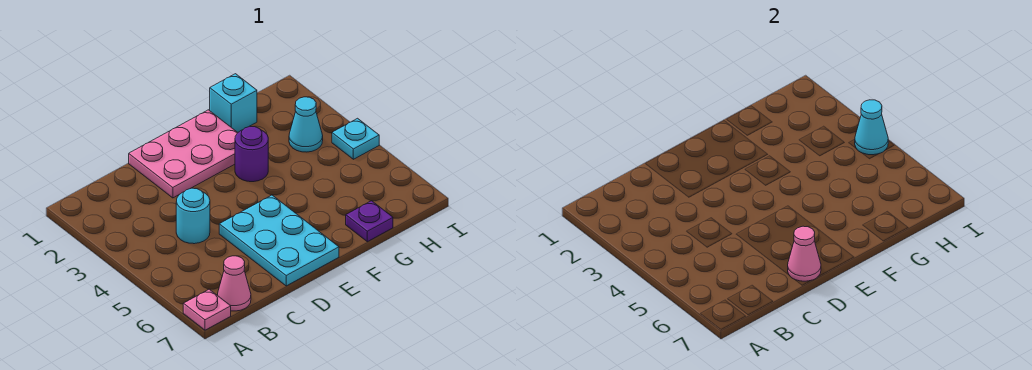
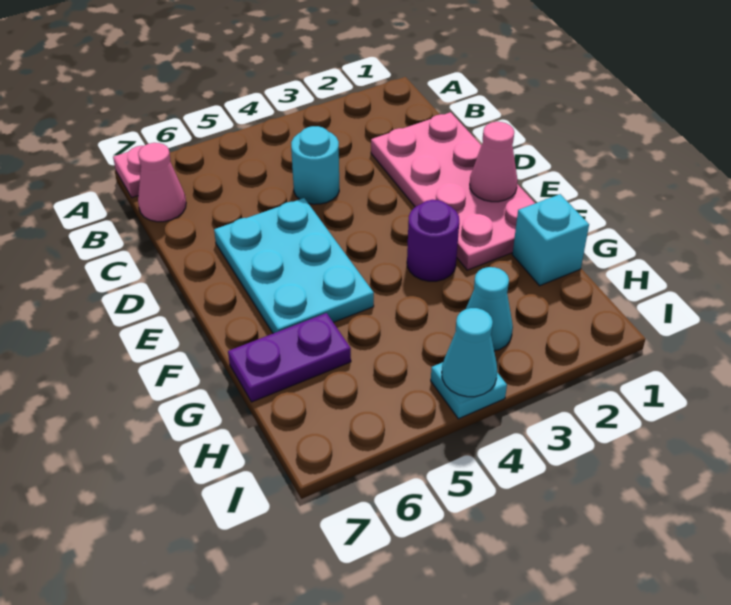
pink 2x3 plate [129,110,238,198] -> pink 2x4 plate [371,112,535,270]
cyan 2x3 plate [219,195,339,286] -> cyan 2x3 plate turned to [214,198,374,333]
pink 1x1 cone [788,226,821,281] -> pink 1x1 cone moved to [470,122,518,202]
purple 1x1 plate [346,201,393,242] -> purple 1x2 plate [228,313,351,402]

